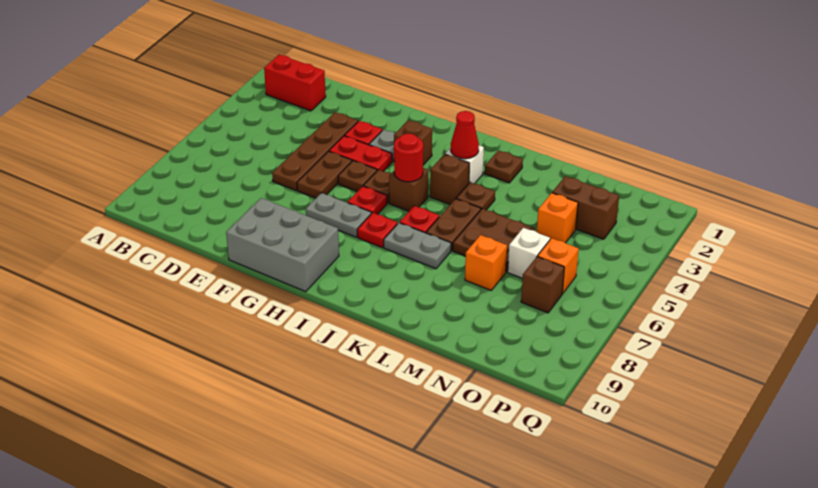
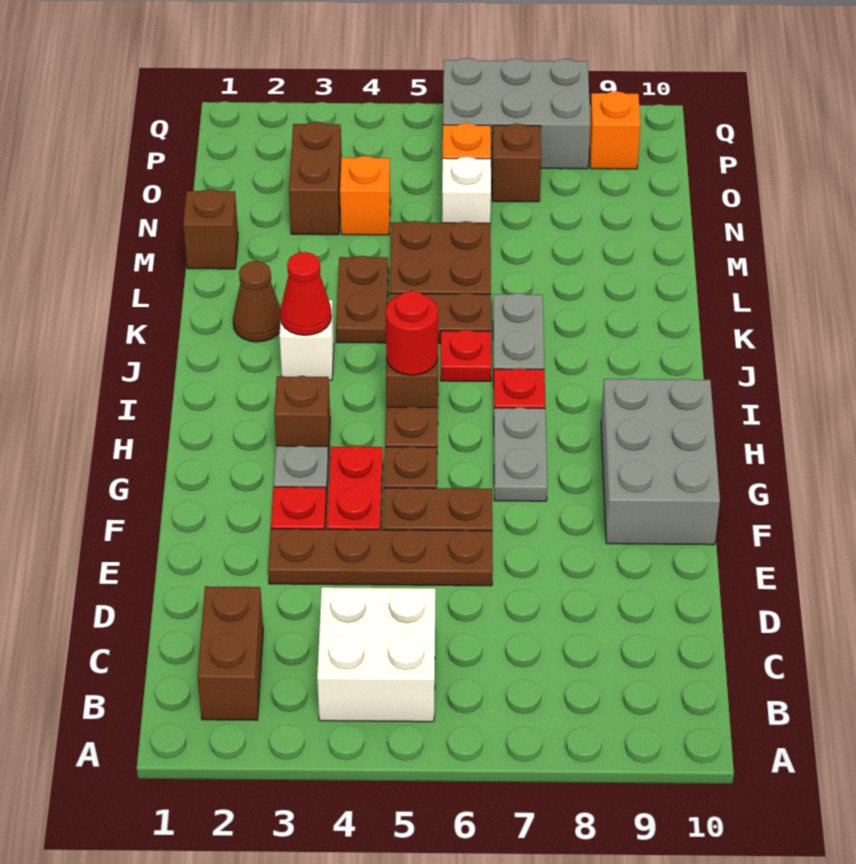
red 1x2 brick [264,55,326,111] -> brown 1x2 brick [198,586,263,720]
none -> white 2x2 brick [317,587,435,722]
red 1x1 plate [348,186,387,214] -> none
brown 1x1 brick [430,154,469,204] -> brown 1x1 brick moved to [183,189,238,269]
brown 1x1 plate [485,150,523,183] -> brown 1x1 cone [233,261,281,342]
brown 1x1 plate [456,182,495,210] -> brown 1x2 plate [336,256,388,343]
orange 1x1 brick [465,235,507,290] -> orange 1x1 brick moved to [589,91,640,169]
none -> grey 2x3 brick [443,58,590,169]

